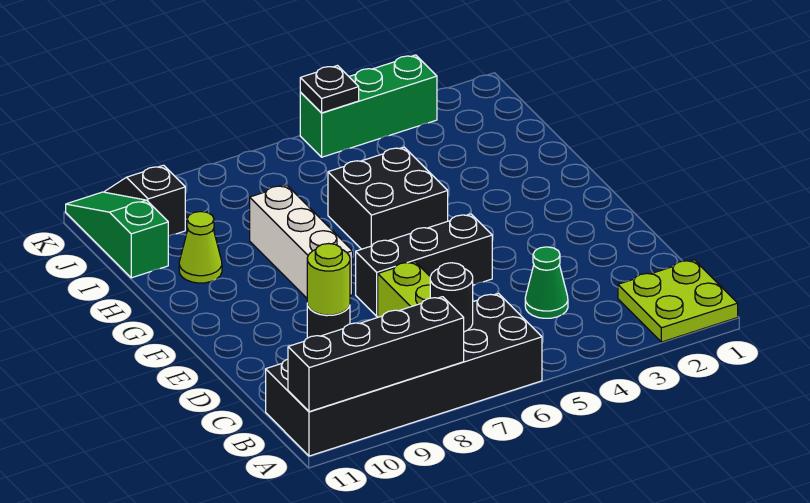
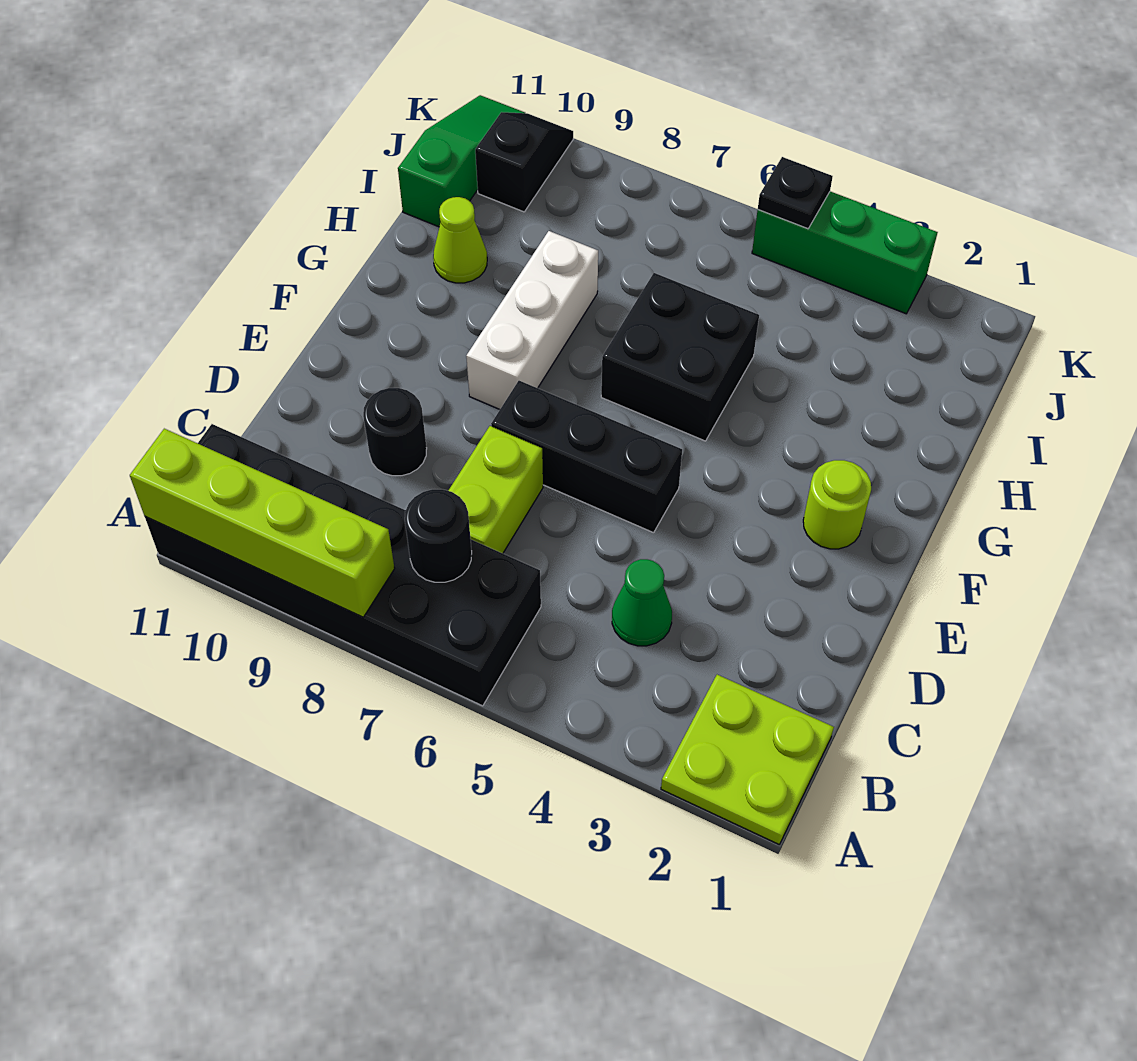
black 1x4 brick [288,297,464,412] -> lime 1x4 brick [130,429,395,617]
lime 1x1 round brick [307,244,350,315] -> lime 1x1 round brick moved to [803,460,871,549]

